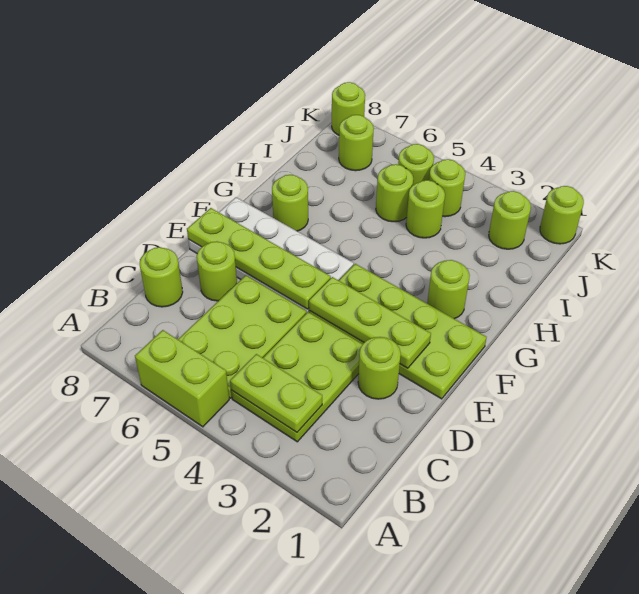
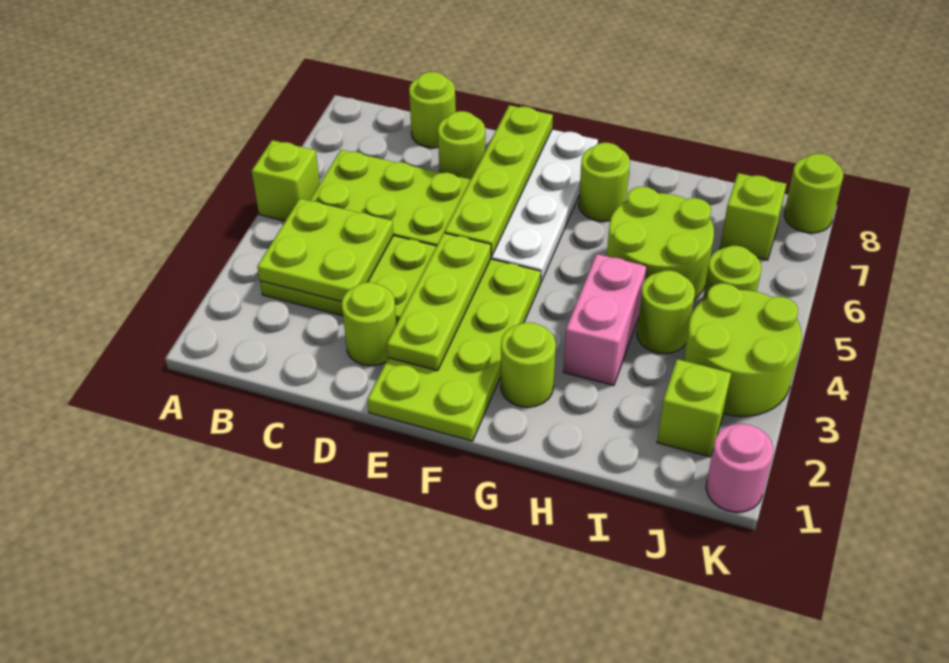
lime 1x2 brick [135,330,229,427] -> lime 1x1 brick [252,140,320,221]
lime 1x2 plate [230,354,322,432] -> lime 2x2 plate [257,199,394,302]
none -> pink 1x2 brick [563,254,647,385]
lime 1x1 round brick [376,164,413,222] -> lime 2x2 round brick [607,187,714,300]
lime 1x1 round brick [489,191,531,249] -> lime 1x1 brick [657,359,731,457]
lime 1x1 round brick [429,159,465,217] -> lime 2x2 round brick [683,283,802,416]
lime 1x1 round brick [339,115,374,171] -> lime 1x1 brick [720,173,786,260]
lime 1x1 round brick [540,186,584,244] -> pink 1x1 round brick [706,424,773,512]

